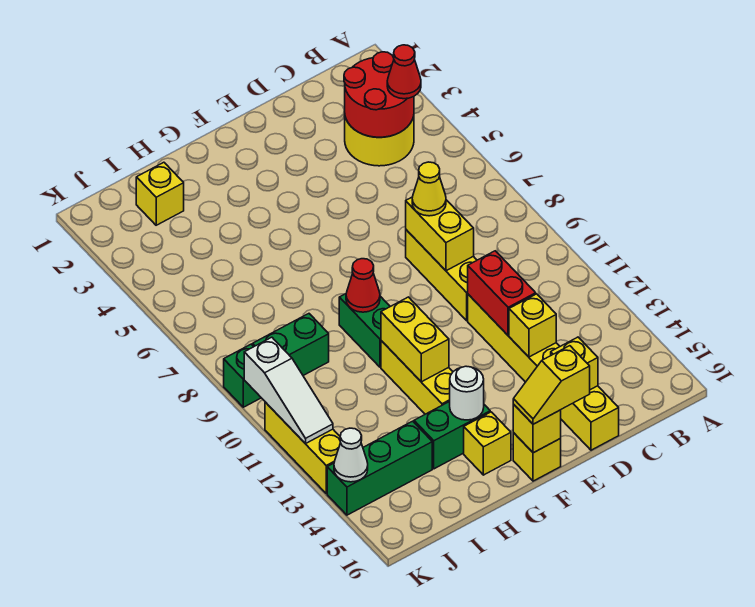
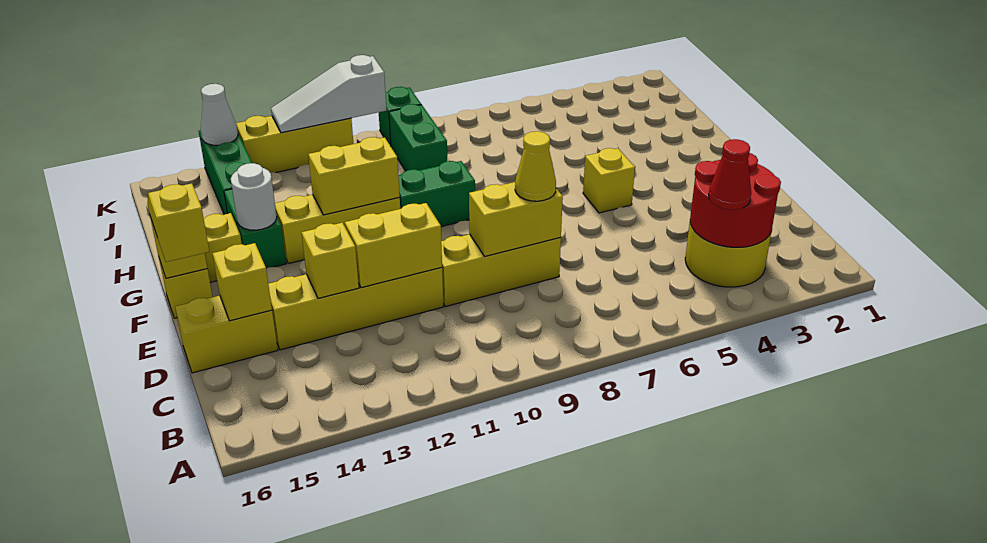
red 1x2 brick [468,251,536,335] -> yellow 1x2 brick [345,203,442,288]
red 1x1 cone [346,259,380,312] -> none
yellow 1x1 brick [136,162,184,225] -> yellow 1x1 brick moved to [583,148,635,213]

